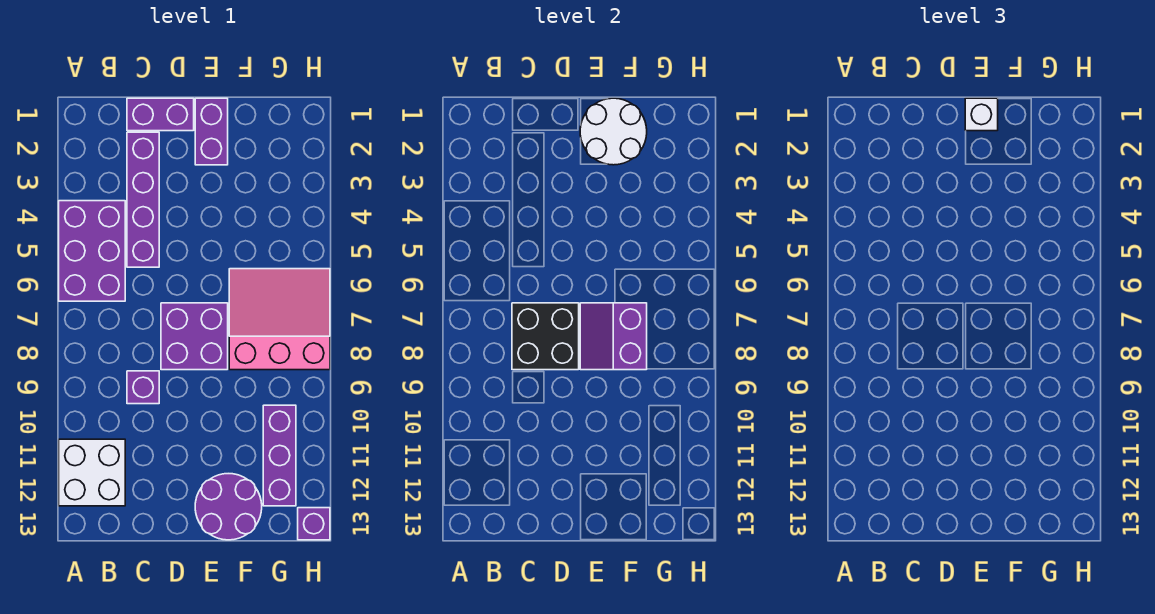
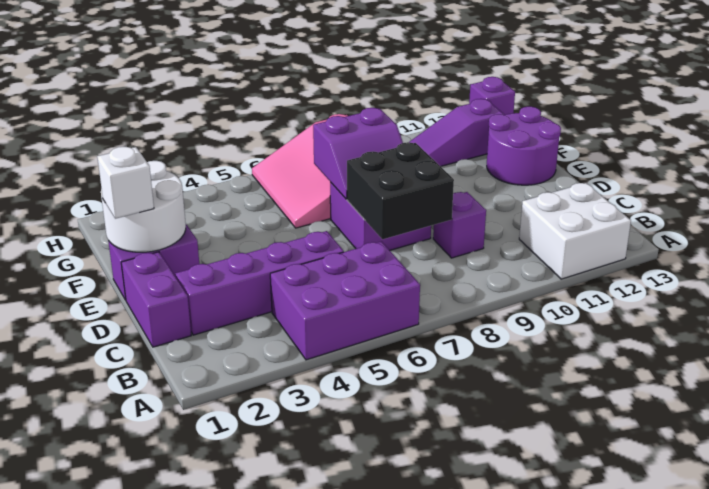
purple 1x3 brick [263,405,296,506] -> purple 1x3 slope [410,99,504,166]

